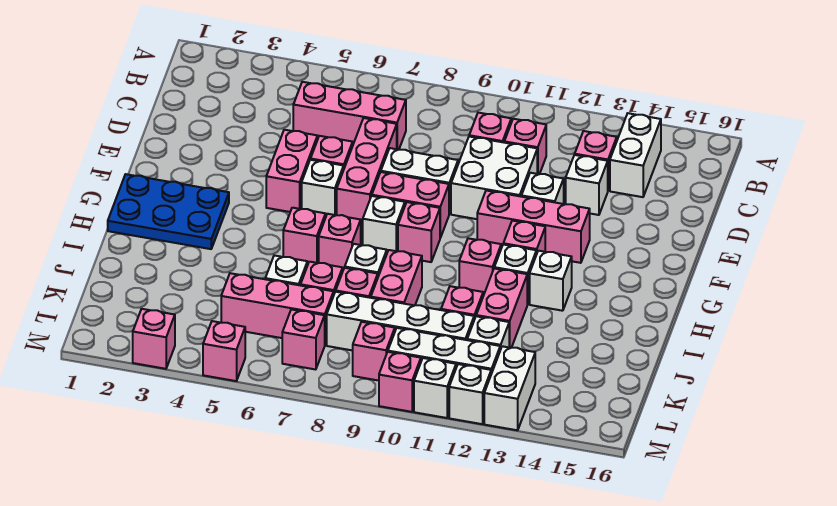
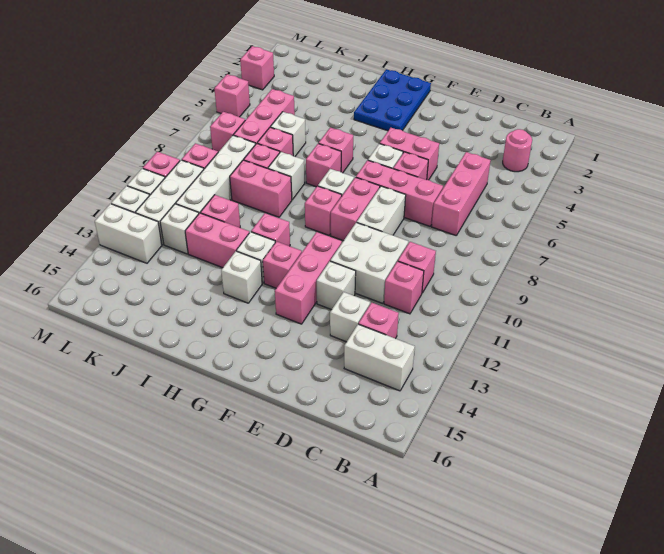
none -> pink 1x1 round brick [503,129,532,172]

